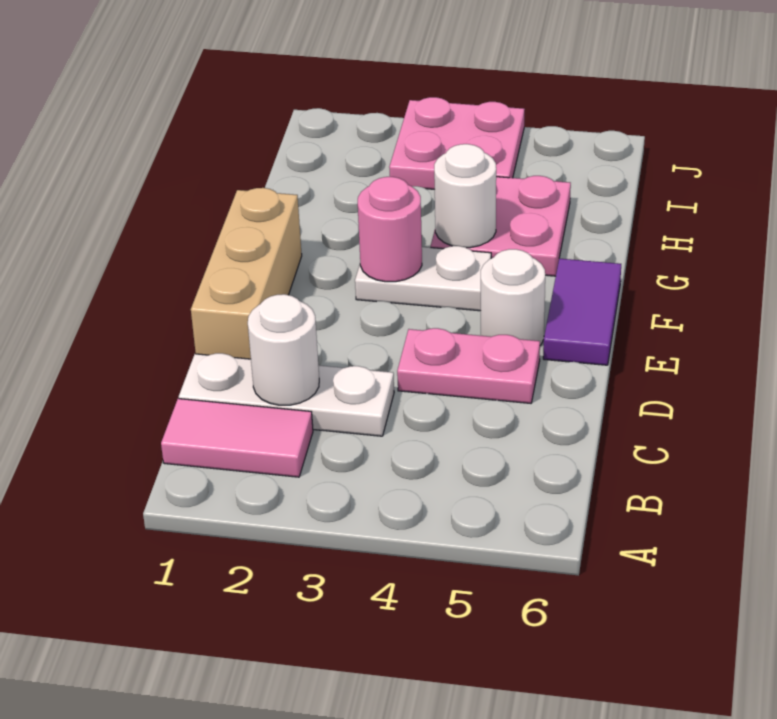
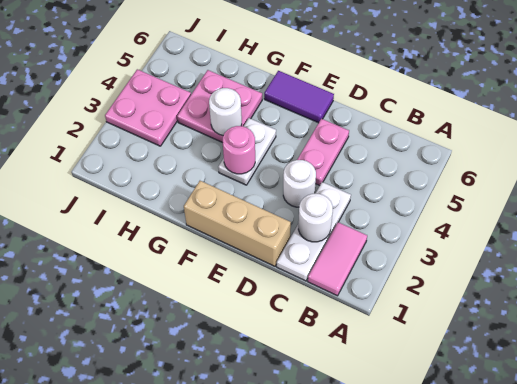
white 1x1 round brick [481,249,545,345] -> white 1x1 round brick moved to [283,160,316,207]

